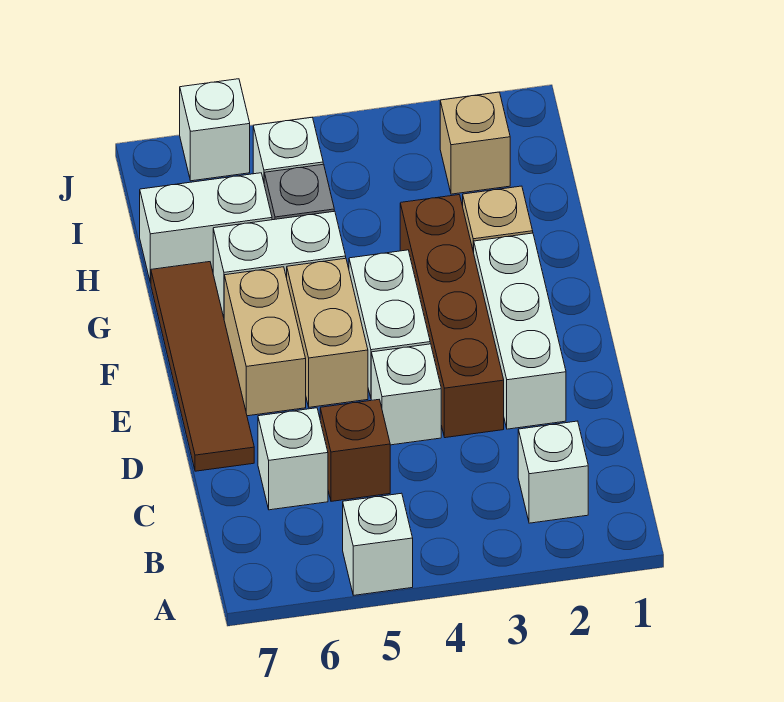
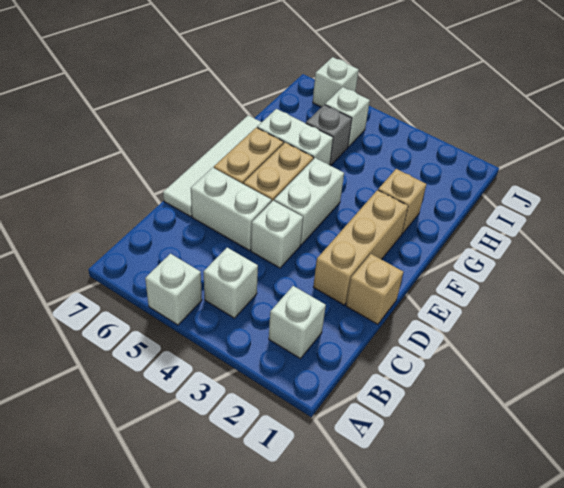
brown 1x1 brick [320,400,390,501] -> none
white 1x1 brick [258,408,328,510] -> white 1x1 brick moved to [204,248,258,318]
white 1x3 brick [474,233,566,429] -> tan 1x3 brick [313,190,408,305]
brown 1x4 brick [400,195,504,438] -> none
brown 1x4 tile [151,262,254,471] -> white 1x4 tile [163,115,261,217]
white 1x2 brick [140,173,272,283] -> white 1x2 brick moved to [191,168,272,250]
tan 1x1 brick [440,92,510,194] -> tan 1x1 brick moved to [346,254,403,324]

